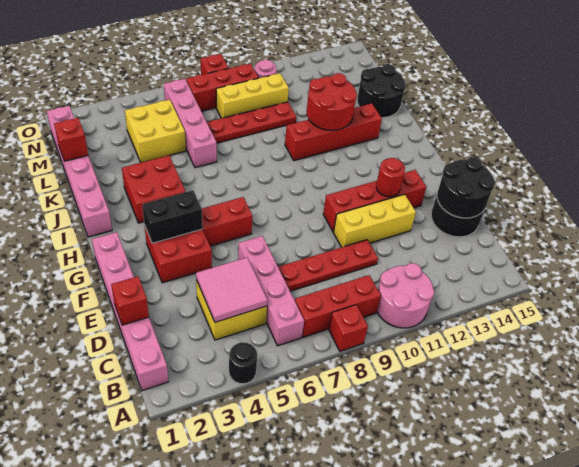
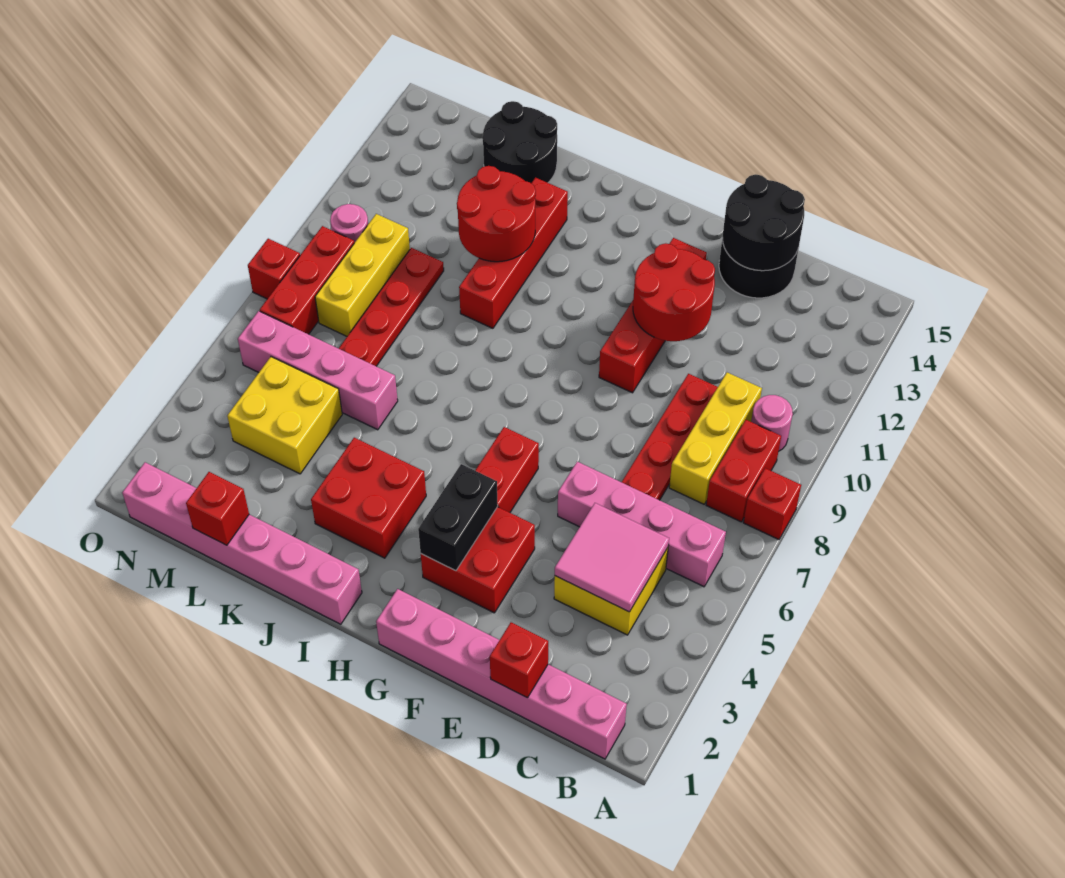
black 1x1 round brick [229,342,257,384] -> none
pink 2x2 round brick [377,263,434,328] -> pink 1x1 round brick [751,395,793,451]
red 1x3 brick [295,275,381,337] -> red 1x2 brick [706,420,781,522]
yellow 1x3 brick [334,194,416,247] -> yellow 1x3 brick moved to [669,373,762,504]
red 1x1 round brick [376,158,405,197] -> red 2x2 round brick [633,243,715,341]

